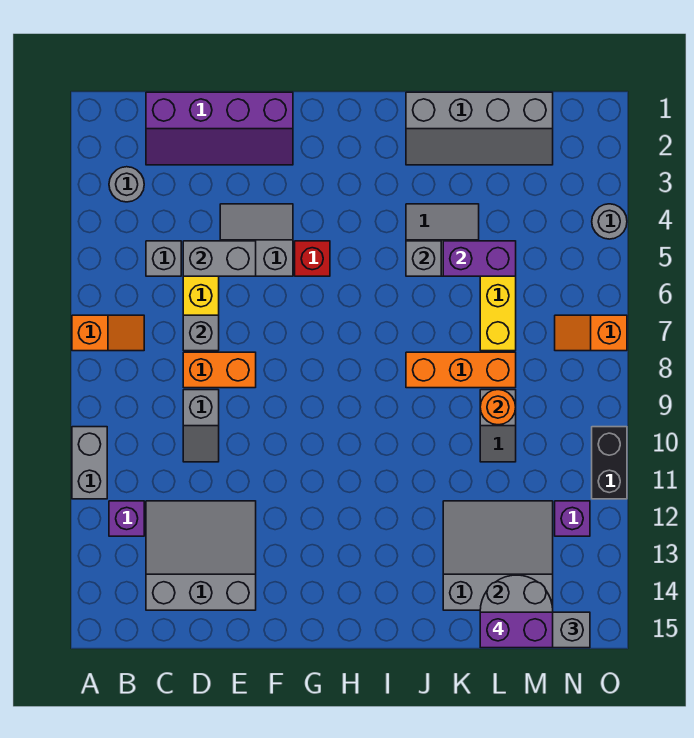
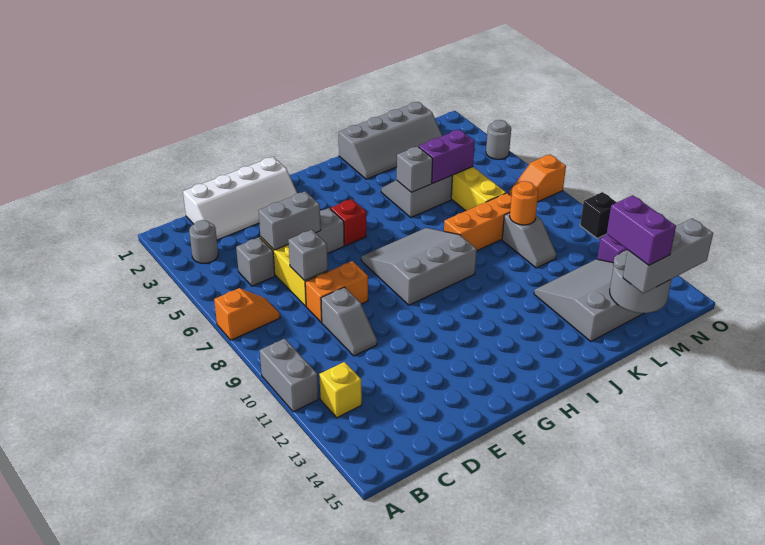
purple 1x1 brick [109,501,144,536] -> yellow 1x1 brick [319,362,362,418]
purple 2x4 slope [146,92,293,165] -> white 2x4 slope [183,157,297,240]
grey 3x3 slope [146,501,256,610] -> grey 3x3 slope moved to [361,228,477,305]
purple 1x2 brick [480,612,553,648] -> purple 1x2 brick turned to [607,195,676,265]
black 1x2 brick [592,427,627,499] -> black 1x1 brick [580,192,617,238]

